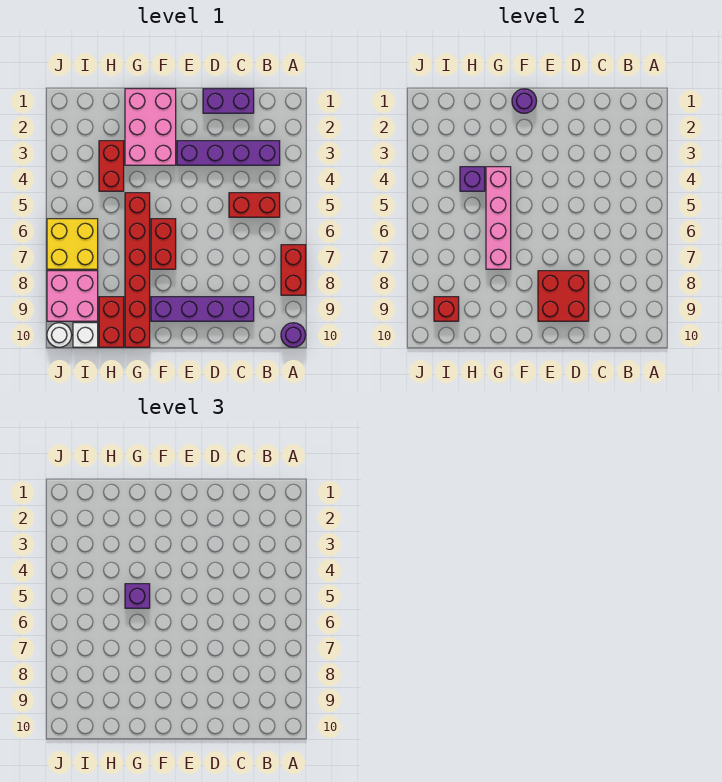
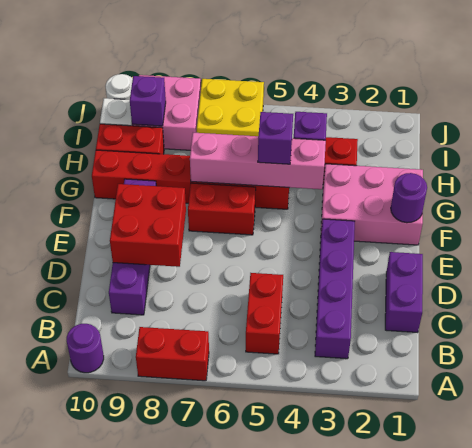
red 1x1 brick [434,297,459,321] -> purple 1x1 brick [130,76,166,126]

